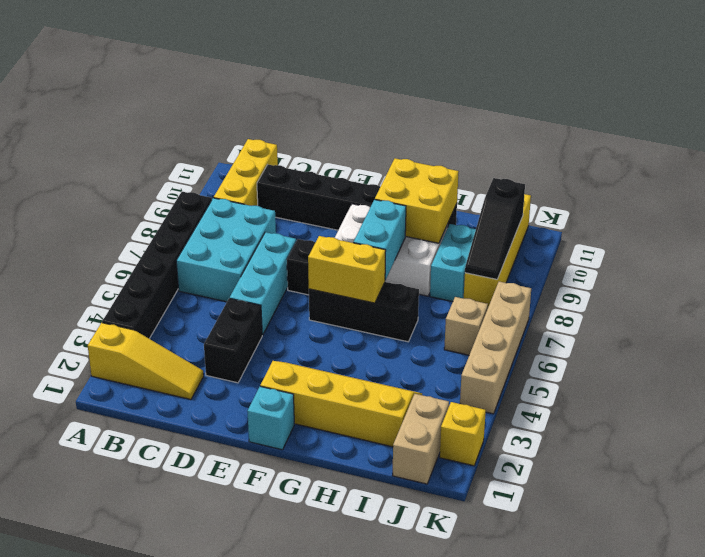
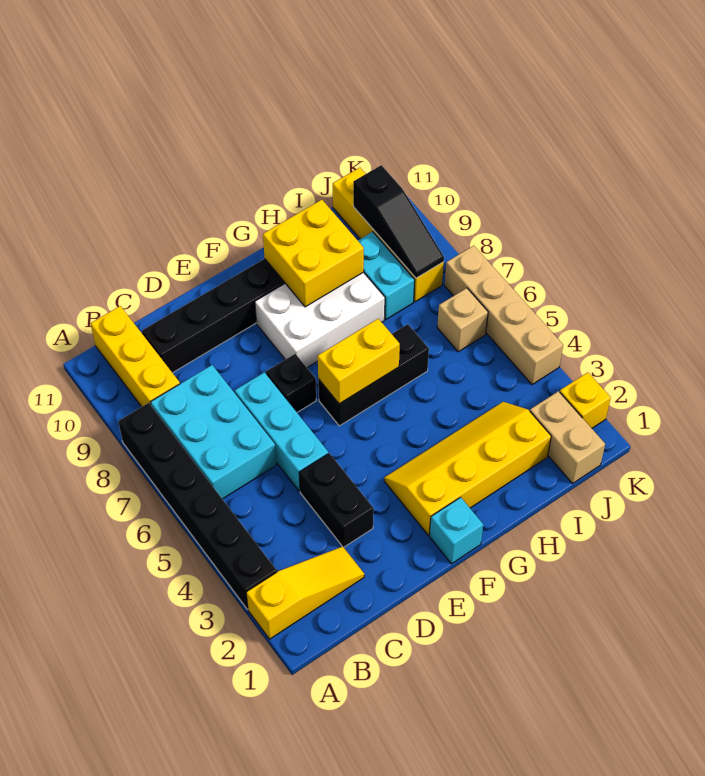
cyan 1x2 brick [353,200,406,280] -> none

